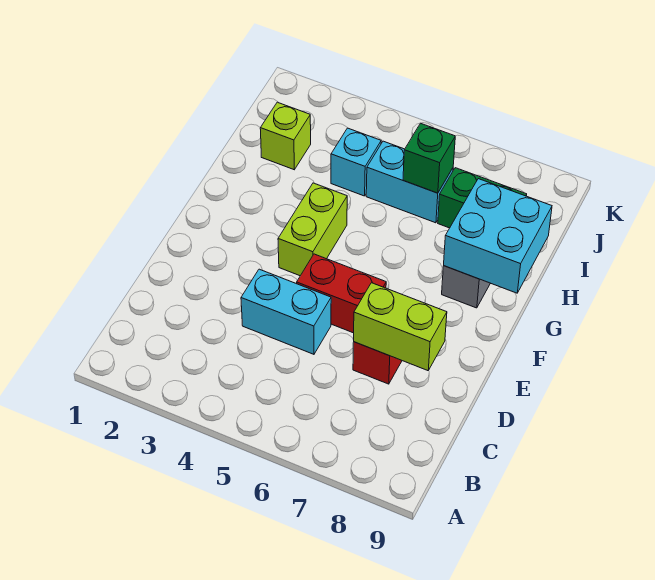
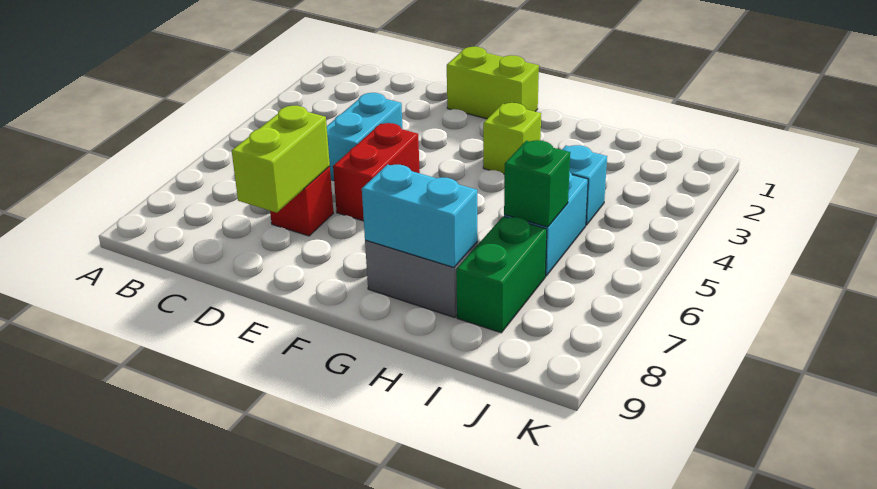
lime 1x2 brick [278,183,347,276] -> lime 1x2 brick moved to [447,47,539,119]
cyan 2x2 brick [444,179,552,293] -> cyan 1x2 brick [362,164,478,267]
lime 1x1 brick [260,102,311,170] -> lime 1x1 brick moved to [483,103,541,174]

